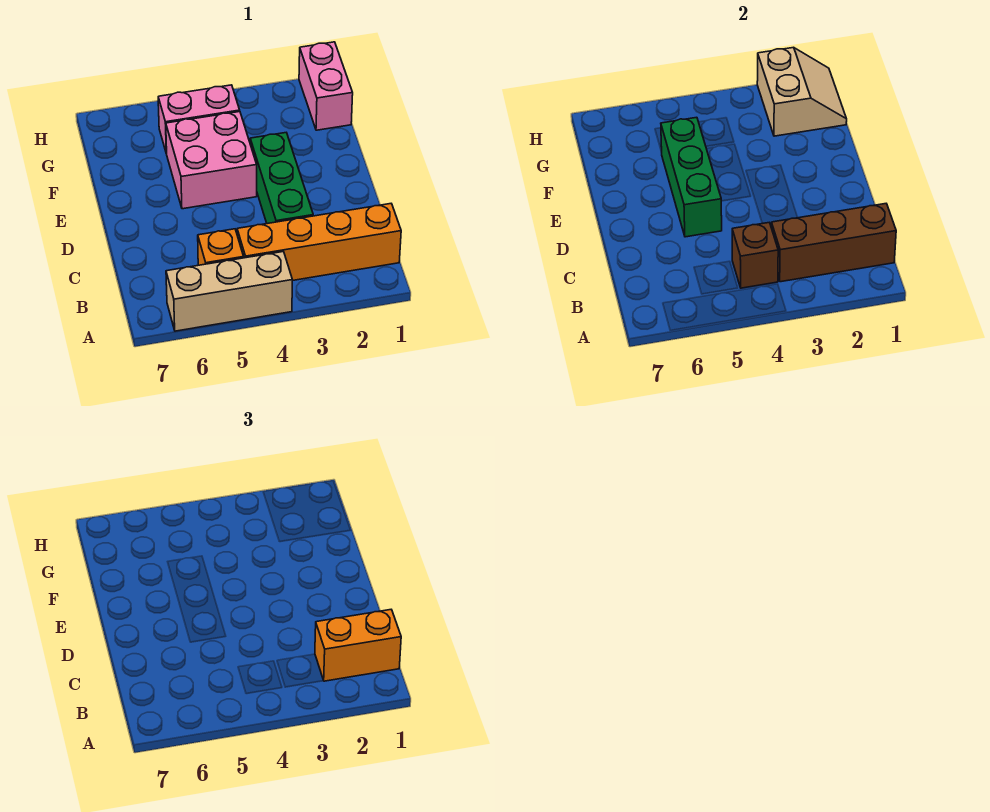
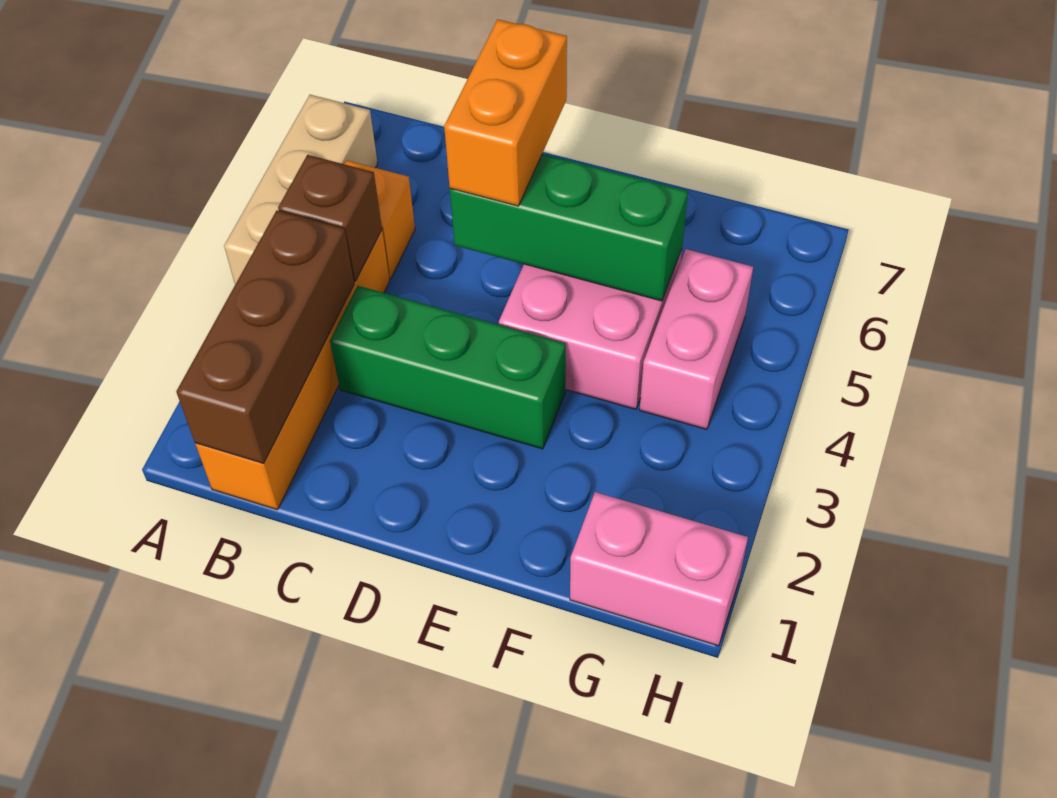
orange 1x2 brick [315,610,401,681] -> orange 1x2 brick moved to [444,20,567,206]
tan 2x2 slope [757,47,847,136] -> none

